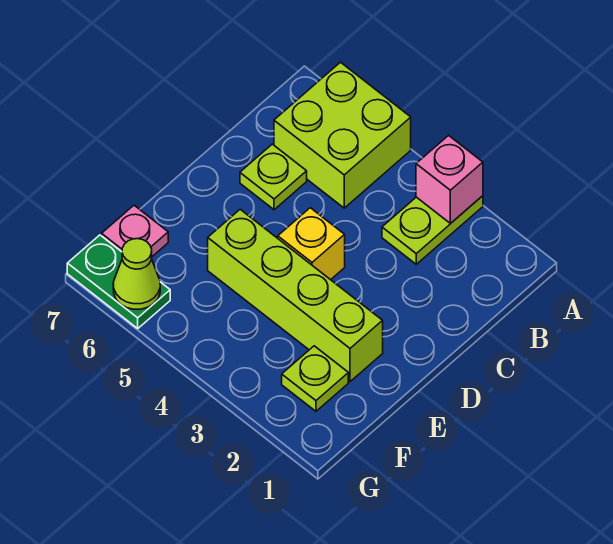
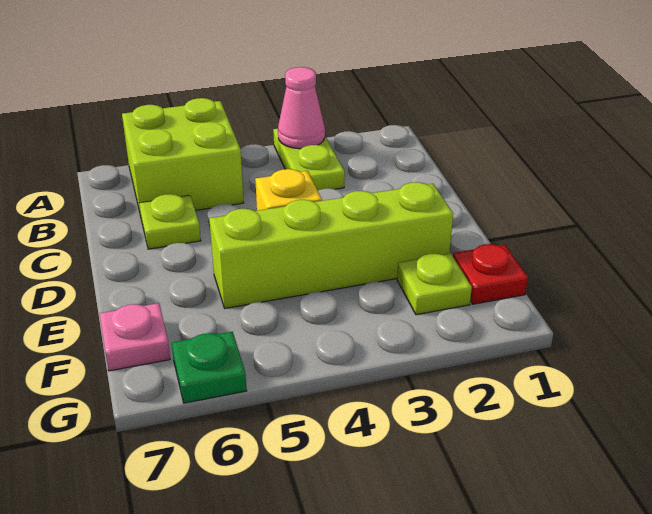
pink 1x1 brick [416,136,483,223] -> pink 1x1 cone [278,67,325,149]
none -> red 1x1 plate [453,244,528,304]
green 1x2 plate [67,235,170,328] -> green 1x1 plate [172,332,247,403]
lime 1x1 cone [113,239,160,309] -> none

